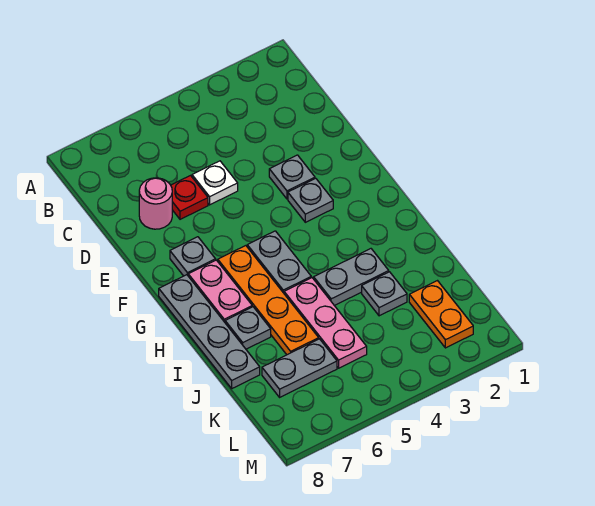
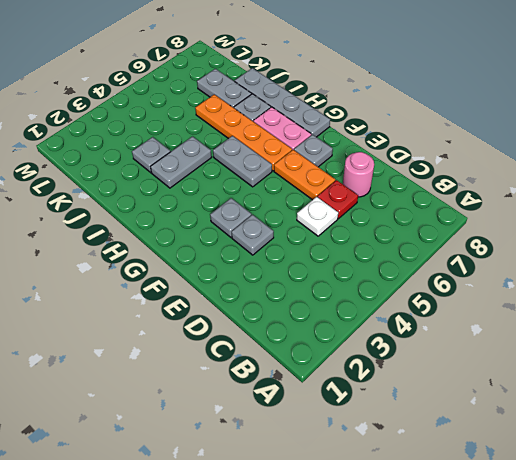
pink 1x3 plate [284,278,367,368] -> none
orange 1x2 plate [409,281,473,348] -> orange 1x2 plate moved to [274,150,335,200]
grey 1x2 plate [262,339,337,397] -> grey 1x2 plate turned to [197,69,252,108]

